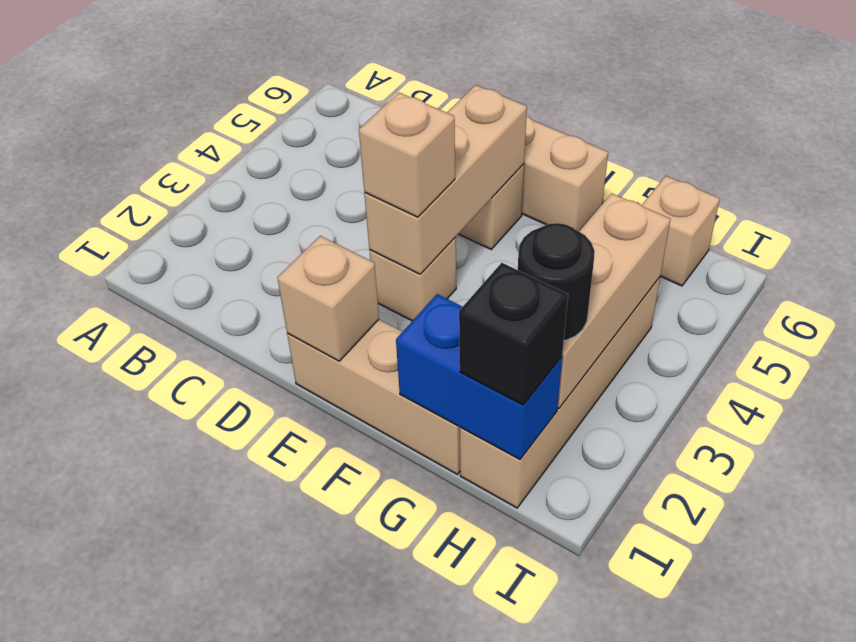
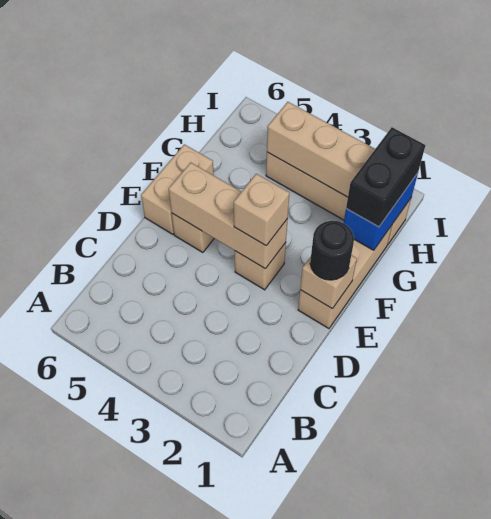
black 1x1 brick [459,263,568,405] -> black 1x2 brick [346,127,425,227]
black 1x1 round brick [518,223,595,341] -> black 1x1 round brick moved to [310,221,354,280]
tan 1x1 brick [642,176,720,286] -> none

